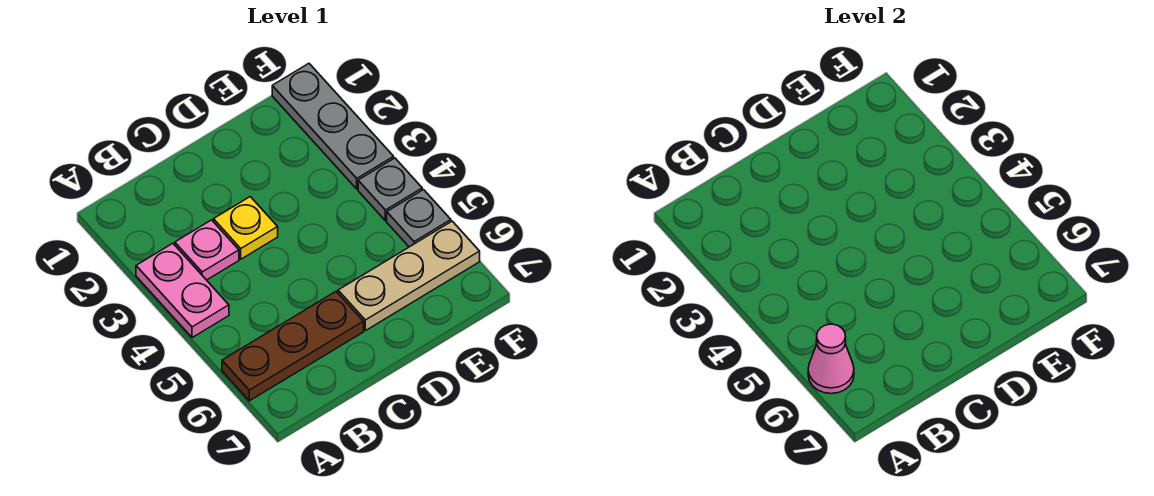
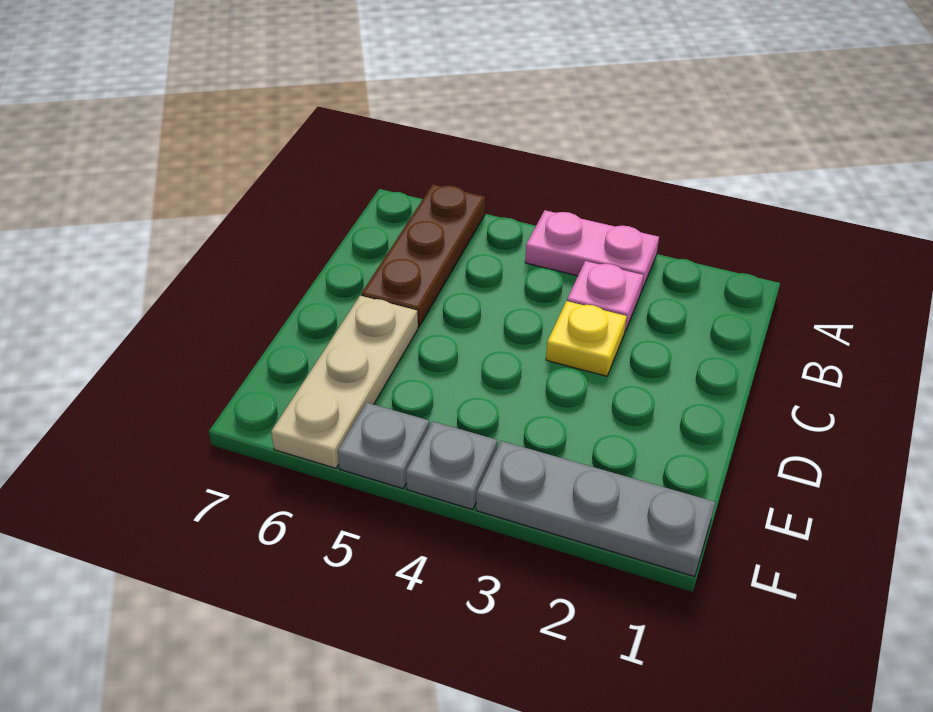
pink 1x1 cone [808,324,854,394] -> none

